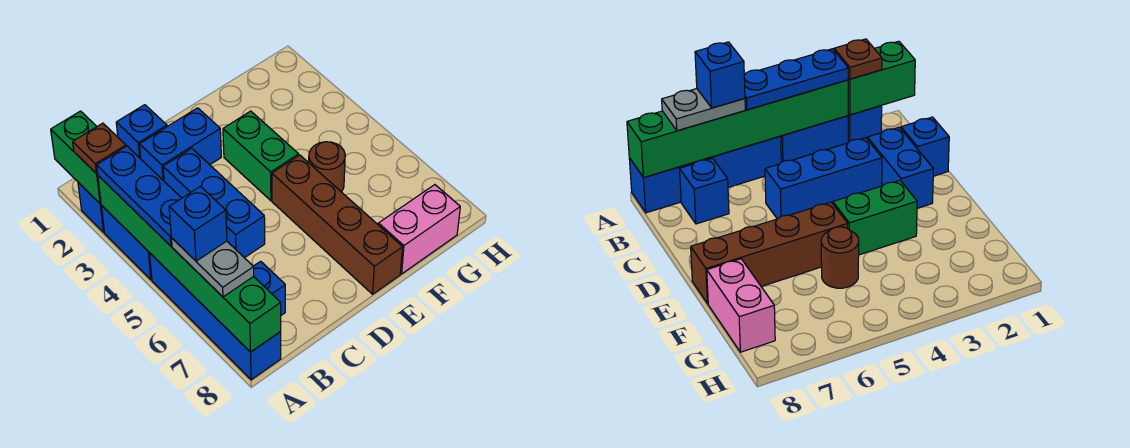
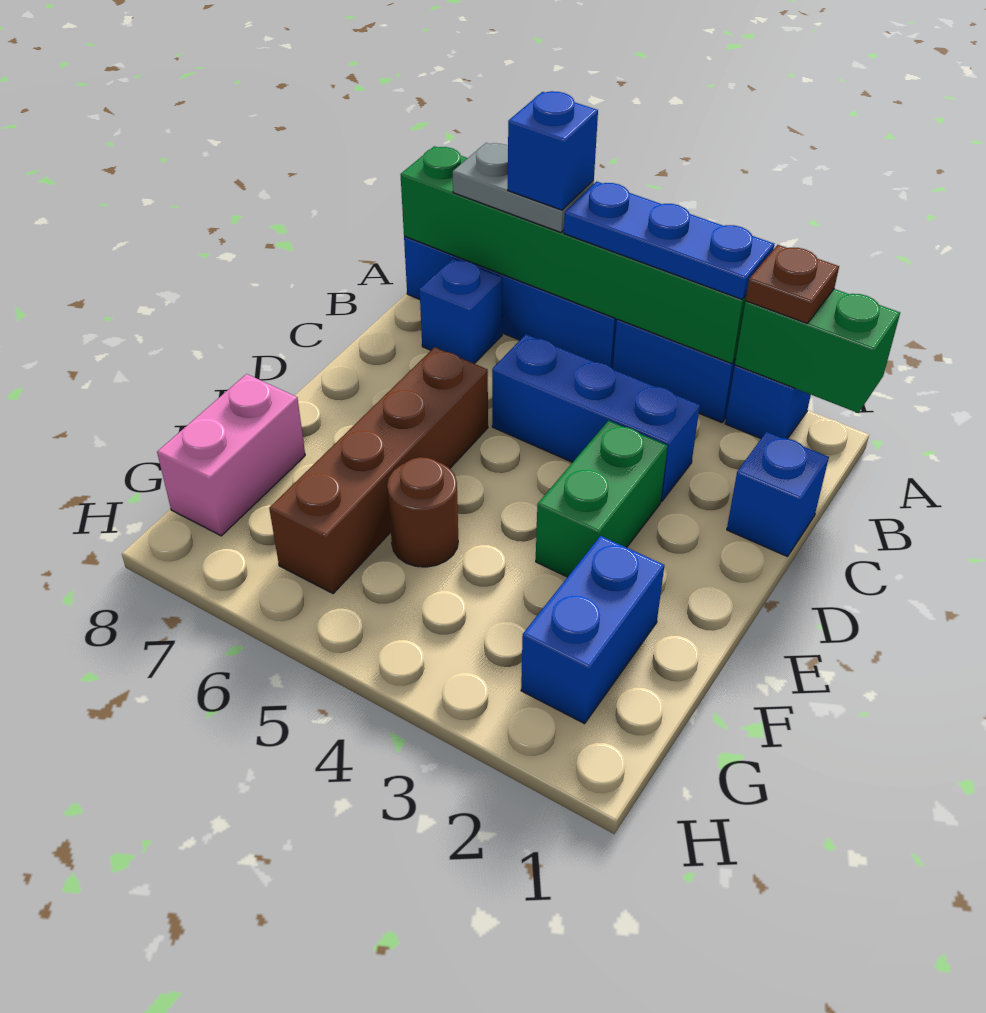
blue 1x2 brick [140,108,221,181] -> blue 1x2 brick moved to [521,536,664,724]
green 1x2 brick [223,111,299,201] -> green 1x2 brick turned to [536,420,668,577]
brown 1x4 brick [272,155,402,294] -> brown 1x4 brick turned to [269,347,488,593]

